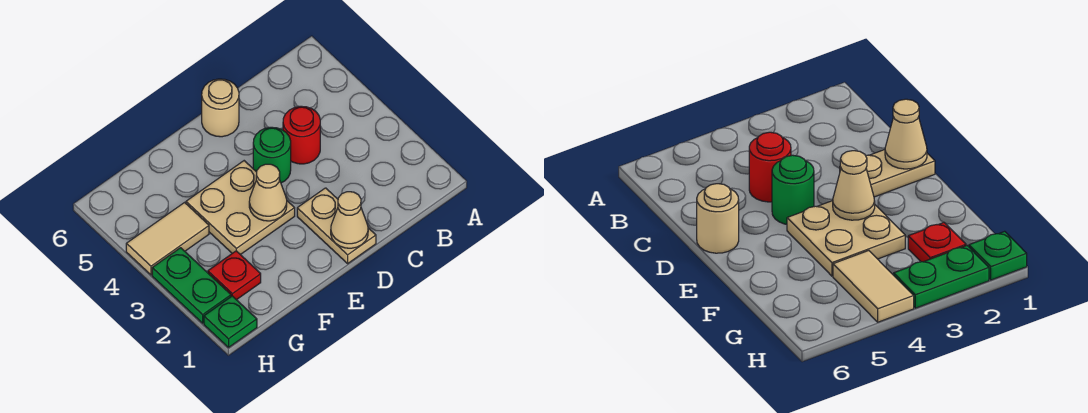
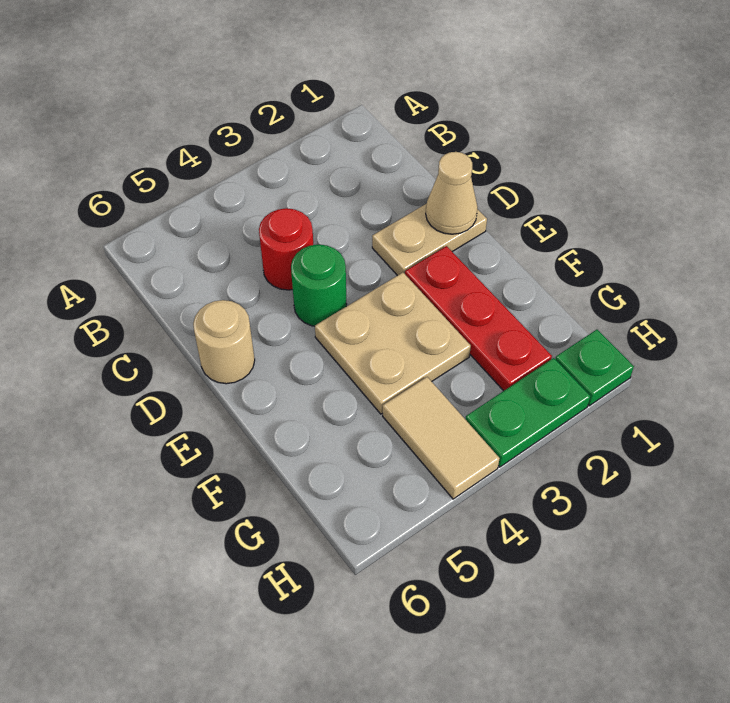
tan 1x1 cone [249,164,287,221] -> none
red 1x1 plate [208,251,261,300] -> red 1x3 plate [405,246,552,391]

